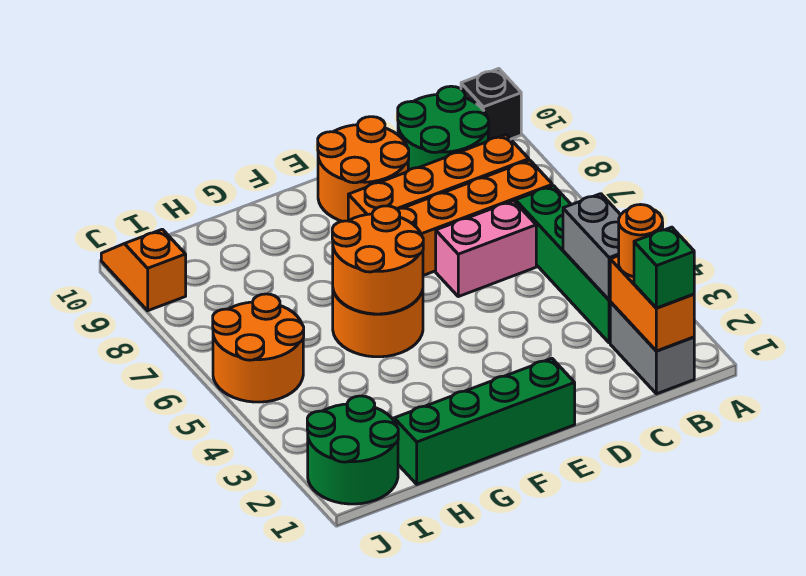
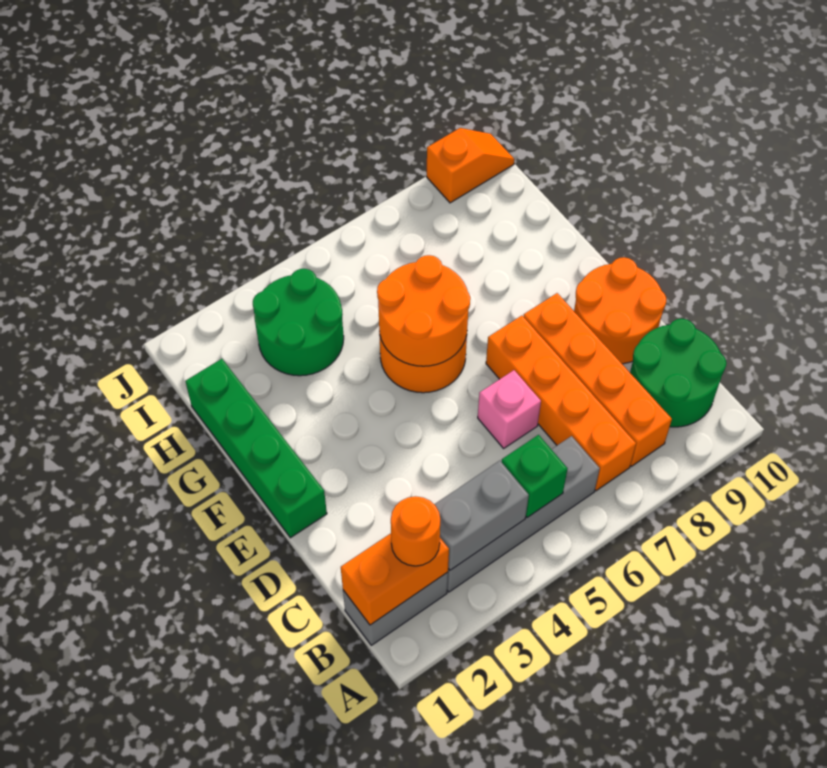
black 1x1 brick [461,69,521,140] -> none
green 1x1 brick [634,227,694,308] -> green 1x1 brick moved to [502,435,568,517]
green 1x4 brick [516,186,610,343] -> grey 1x4 brick [447,436,600,592]
pink 1x2 brick [436,201,536,297] -> pink 1x1 brick [478,370,541,448]
green 2x2 round brick [307,396,398,504] -> green 2x2 round brick moved to [253,269,344,376]
orange 2x2 round brick [213,294,304,402] -> none

